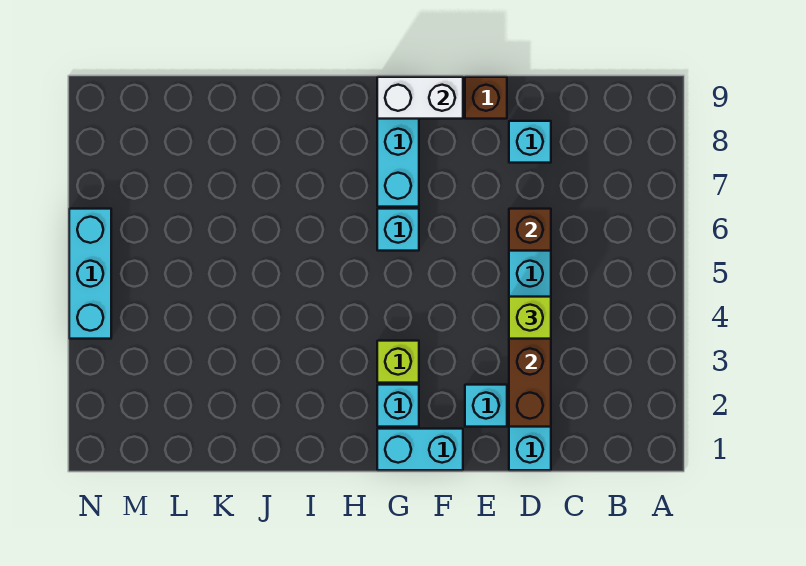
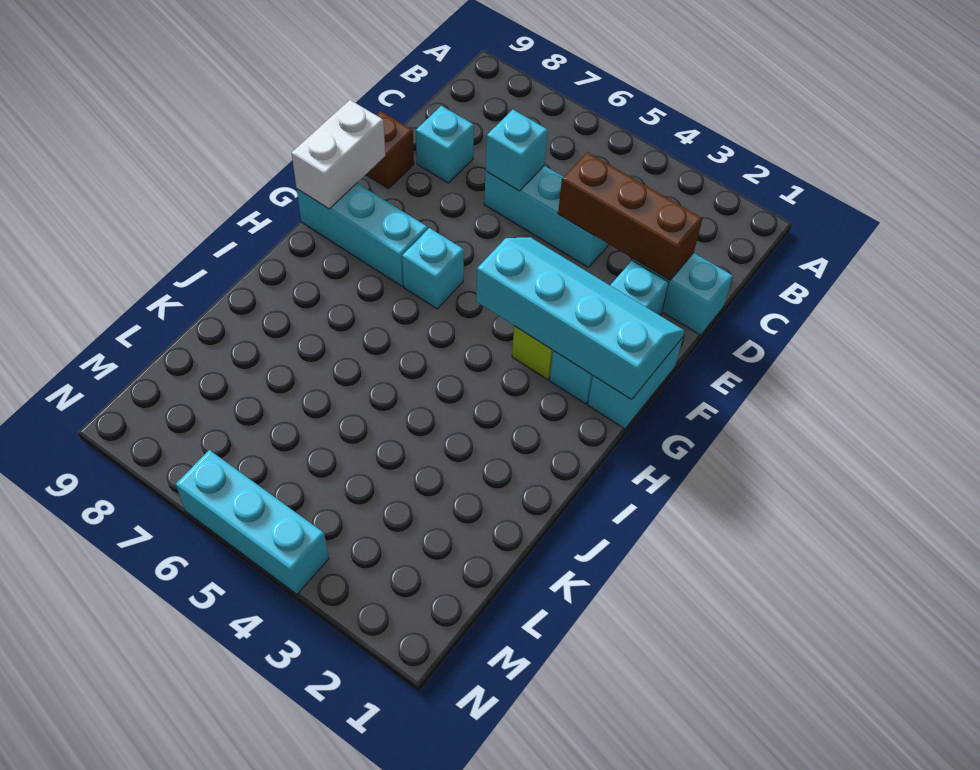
lime 1x1 brick [509,297,551,339] -> none
brown 1x1 brick [509,209,551,251] -> cyan 1x1 brick [486,110,548,191]
none -> cyan 2x4 slope [476,237,685,400]

